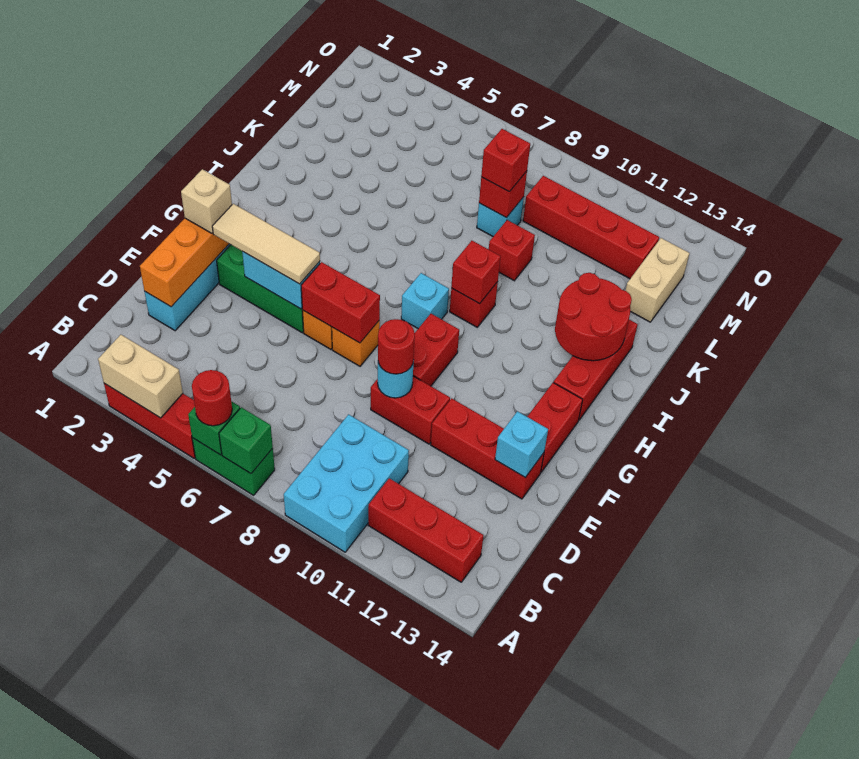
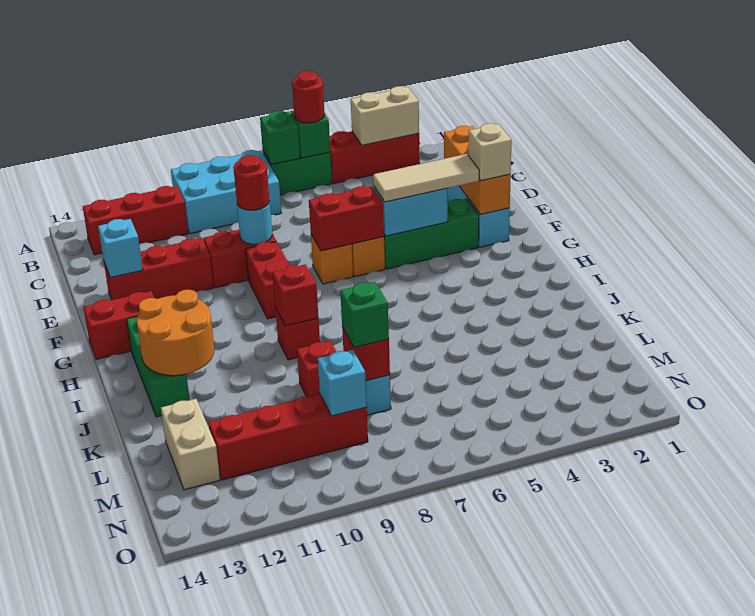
cyan 2x3 brick [284,414,409,552] -> cyan 2x3 brick turned to [171,150,281,234]
red 1x2 brick [527,383,583,472] -> red 1x2 brick turned to [84,291,154,359]
cyan 1x1 brick [401,273,449,328] -> cyan 1x1 brick moved to [318,350,367,416]
red 1x3 brick [553,320,638,420] -> green 1x3 brick [126,317,190,417]
red 2x2 round brick [555,273,632,361] -> orange 2x2 round brick [137,290,214,376]
red 1x1 brick [481,129,530,192] -> green 1x1 brick [340,282,389,348]

